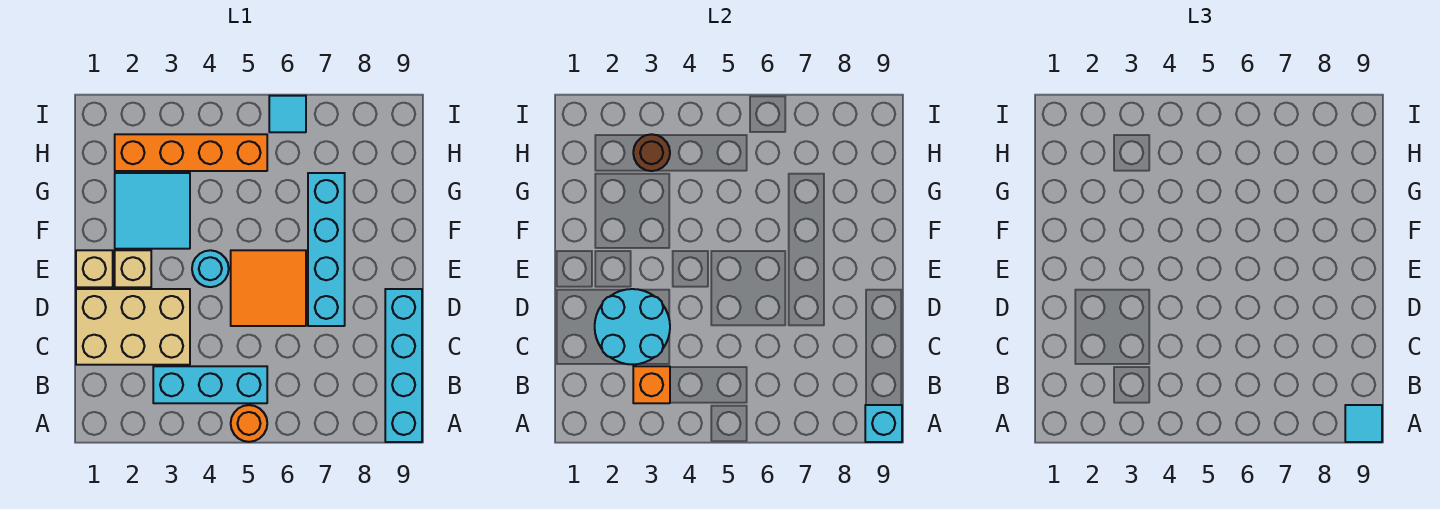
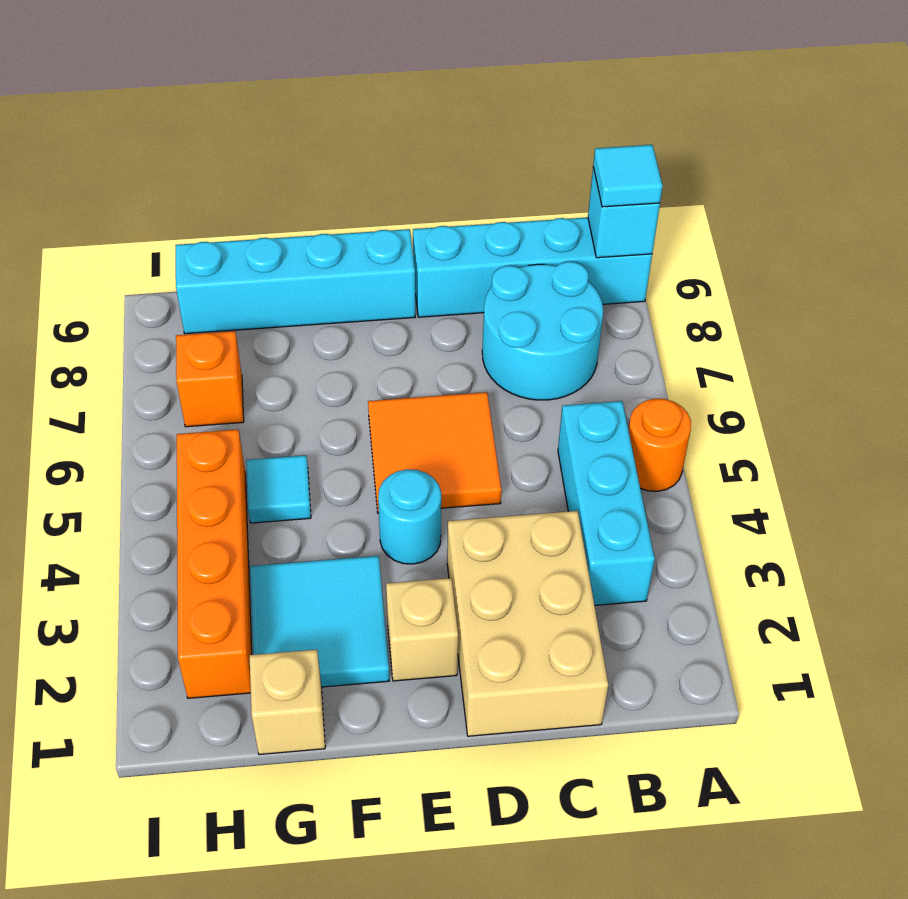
orange 1x1 brick [633,366,670,403] -> orange 1x1 brick moved to [176,331,244,427]
cyan 2x2 round brick [595,289,670,365] -> cyan 2x2 round brick moved to [482,262,603,400]
cyan 1x4 brick [308,173,345,326] -> cyan 1x4 brick moved to [176,229,415,334]
tan 1x1 brick [76,250,113,287] -> tan 1x1 brick moved to [250,650,325,755]
brown 1x1 round brick [633,134,670,171] -> none
cyan 1x1 tile [269,96,306,132] -> cyan 1x1 tile moved to [246,455,311,523]

